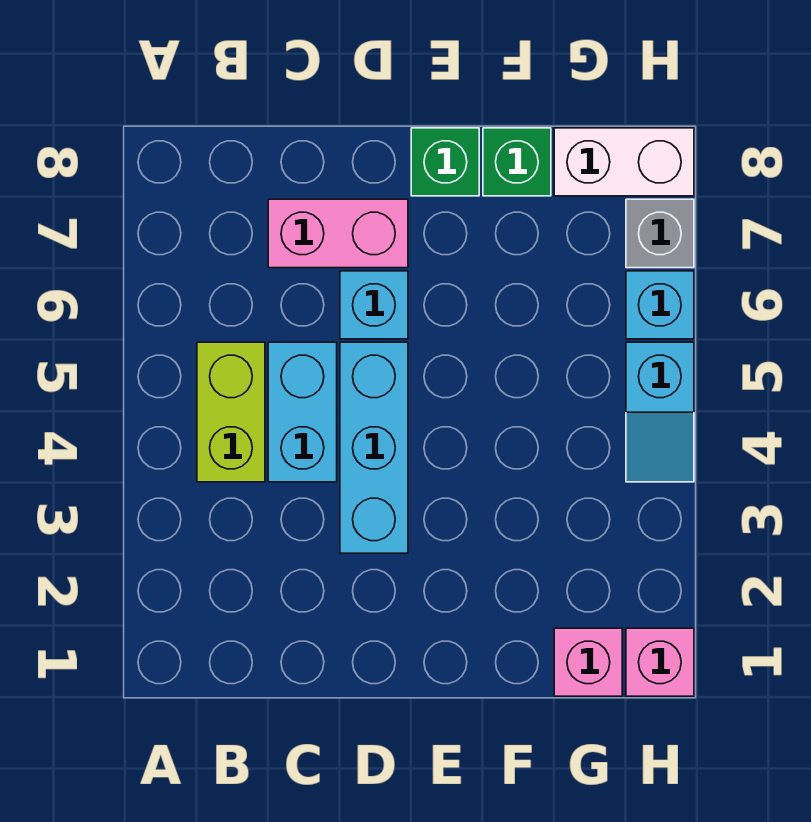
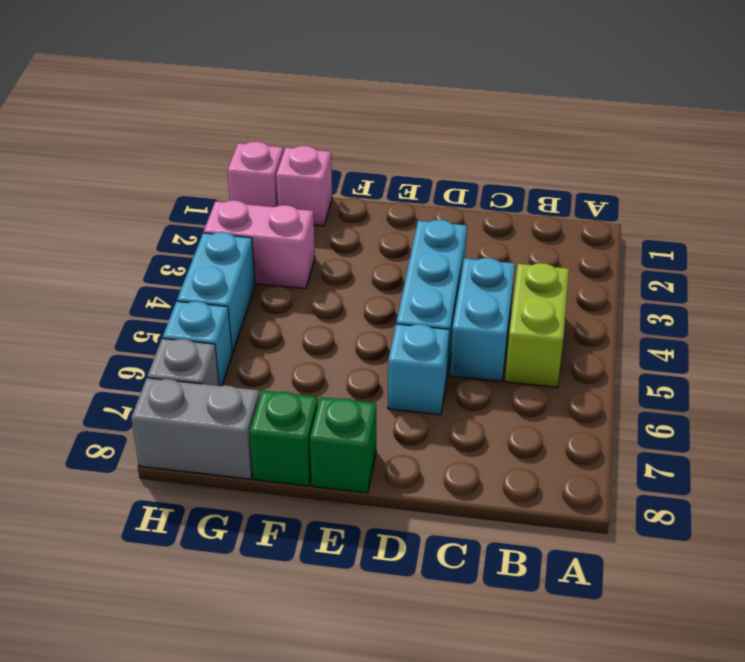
pink 1x2 brick [268,199,408,268] -> pink 1x2 brick moved to [204,200,315,289]
white 1x2 brick [554,128,694,196] -> grey 1x2 brick [131,378,260,479]
cyan 1x2 slope [626,342,694,482] -> cyan 1x2 brick [177,232,255,353]

